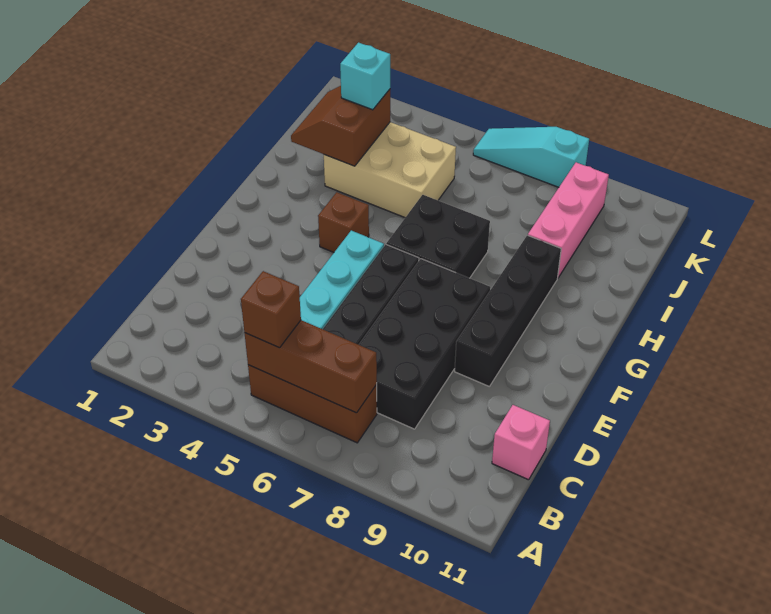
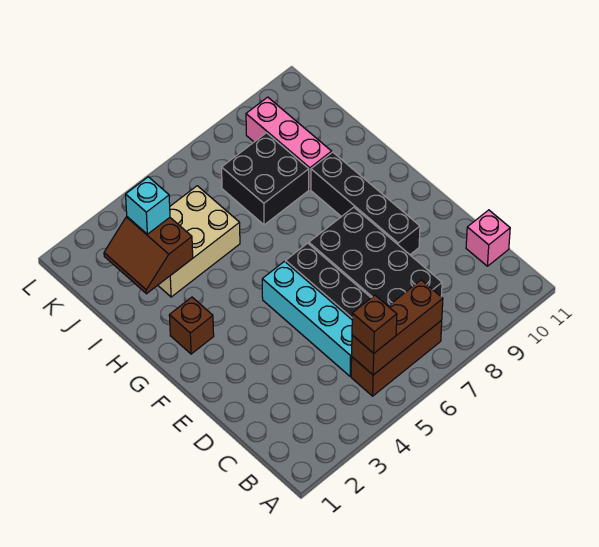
brown 1x1 brick [318,192,369,252] -> brown 1x1 brick moved to [169,297,214,354]
black 2x2 brick [386,195,490,278] -> black 2x2 brick moved to [222,133,309,225]
cyan 1x3 slope [473,127,589,187] -> none

